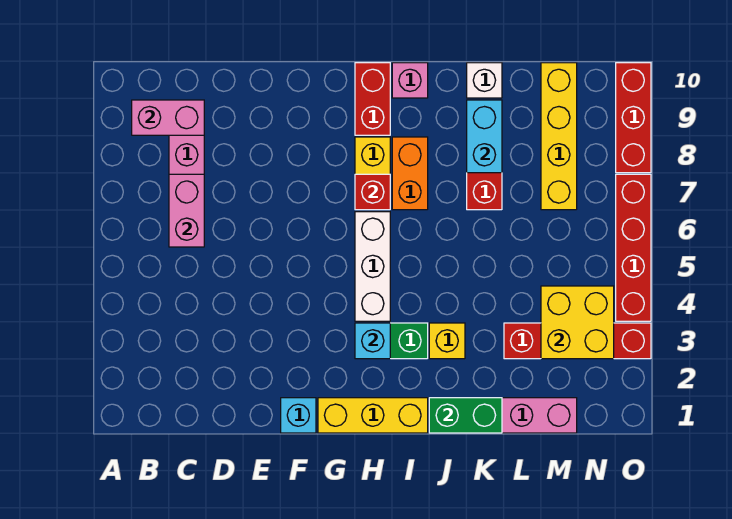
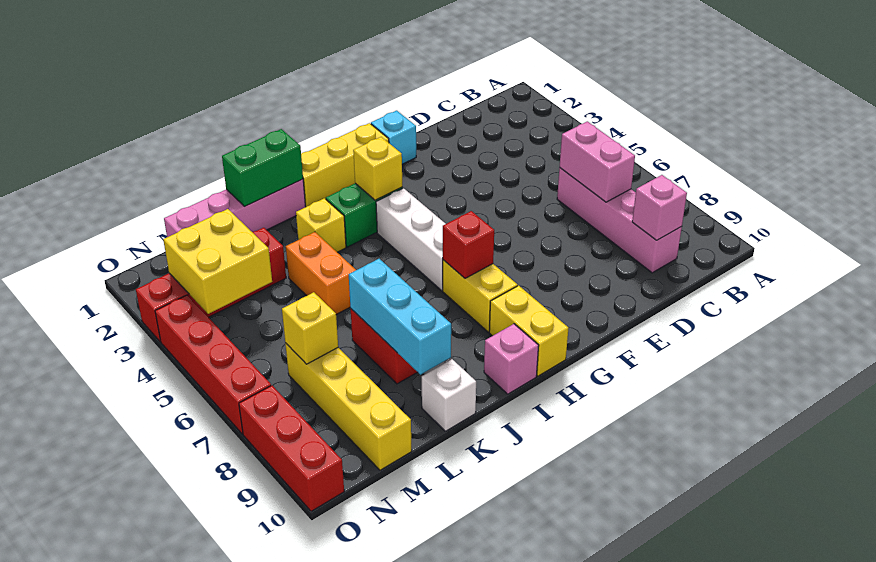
pink 1x2 brick [132,100,204,135] -> pink 1x1 brick [632,175,687,240]
cyan 1x1 brick [355,323,390,359] -> yellow 1x1 brick [353,137,402,200]
red 1x2 brick [355,63,390,135] -> yellow 1x2 brick [489,285,568,376]
orange 1x2 brick [392,137,428,210] -> orange 1x2 brick moved to [286,232,356,315]
cyan 1x2 brick [467,100,502,173] -> cyan 1x3 brick [349,259,451,375]
none -> yellow 1x1 brick [282,292,338,364]

